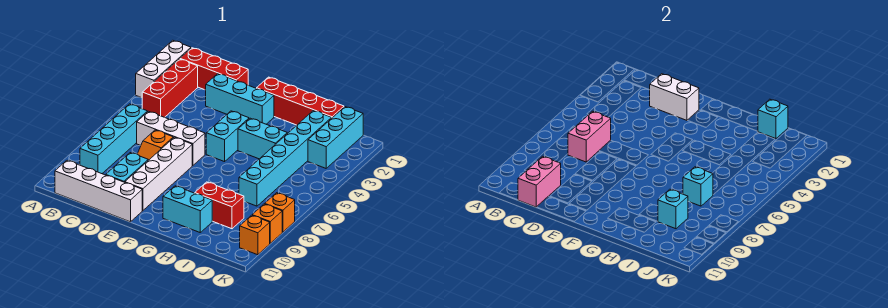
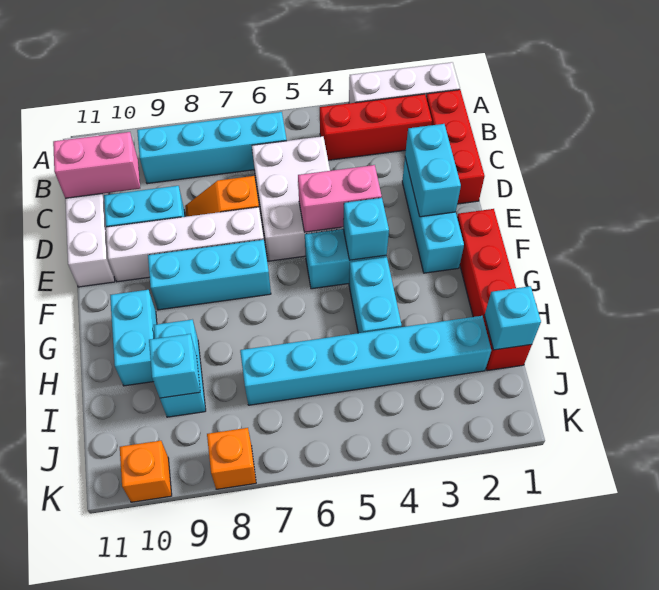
white 1x3 brick [137,111,205,165] -> white 2x3 brick [252,136,341,261]
pink 1x2 brick [568,111,611,162] -> pink 1x2 brick moved to [298,165,382,232]
white 1x2 brick [650,74,699,120] -> cyan 1x2 brick [405,124,461,217]
red 1x2 brick [195,182,244,229] -> cyan 1x2 brick [154,320,206,417]
cyan 1x1 brick [683,167,713,206] -> cyan 1x1 brick moved to [343,198,389,260]
cyan 1x3 brick [308,107,363,168] -> cyan 1x3 brick moved to [148,240,271,310]
orange 1x1 brick [252,204,282,244] -> none

